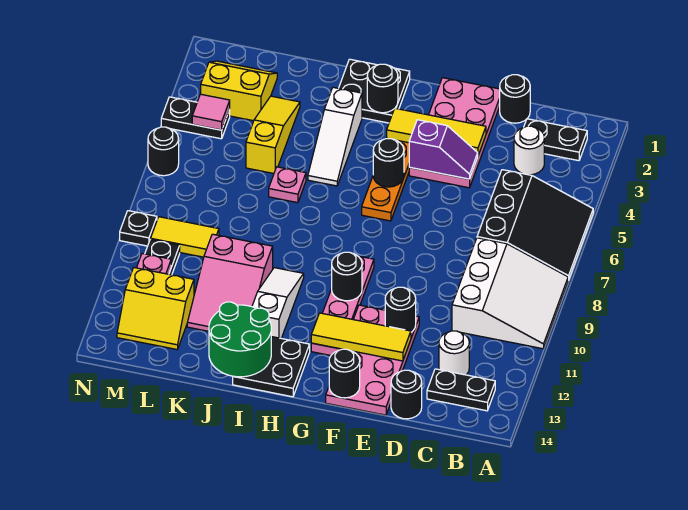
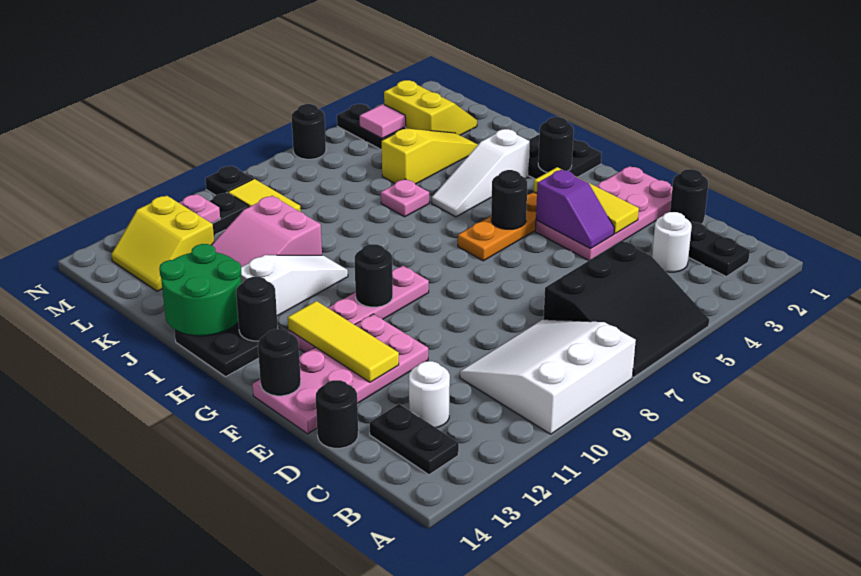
white 3x3 slope [452,238,568,349] -> white 3x3 slope turned to [460,320,636,434]
black 1x1 round brick [385,287,416,332] -> black 1x1 round brick moved to [236,277,278,341]

